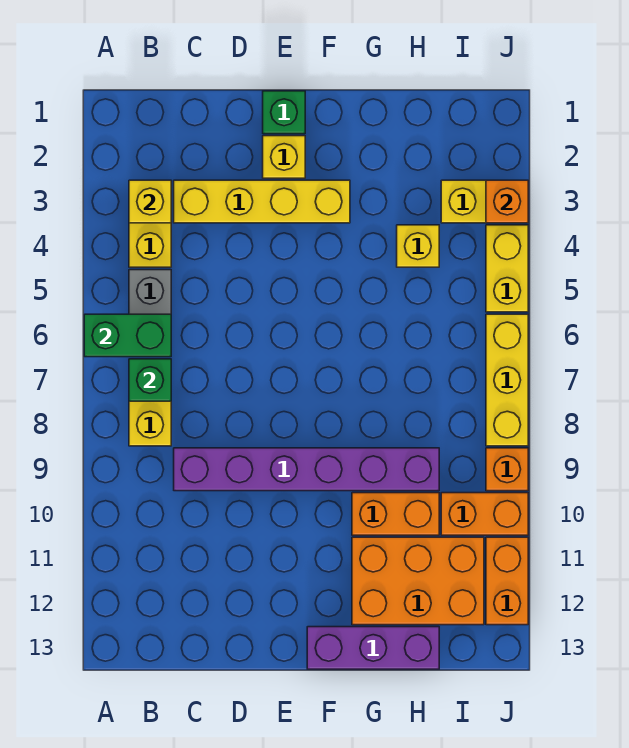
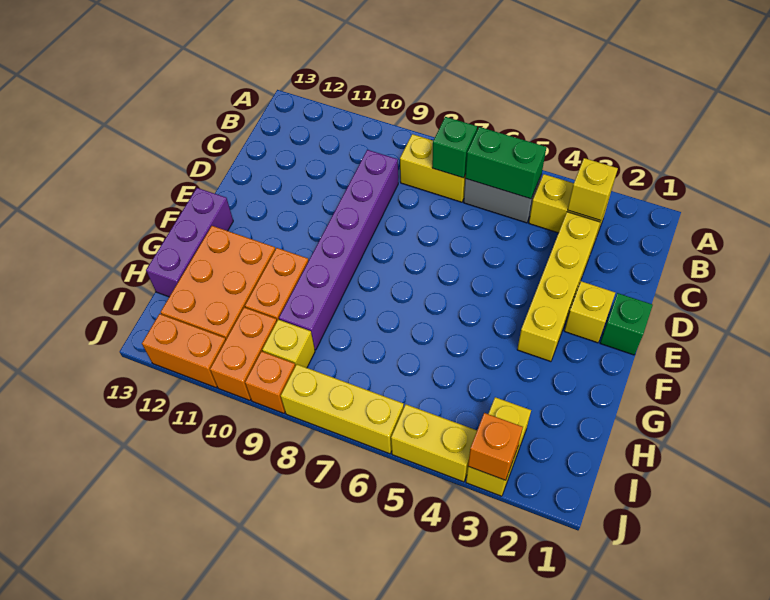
green 1x2 brick [84,314,171,357] -> green 1x2 brick turned to [465,127,546,199]
yellow 1x1 brick [397,225,439,267] -> yellow 1x1 brick moved to [262,320,315,368]

